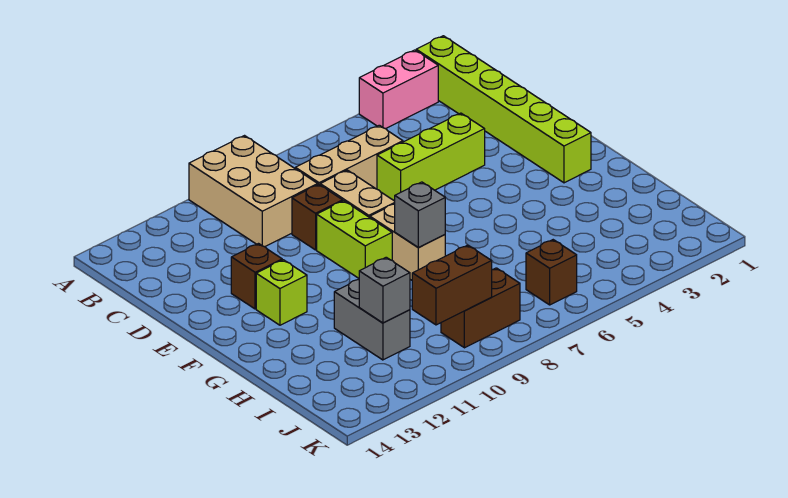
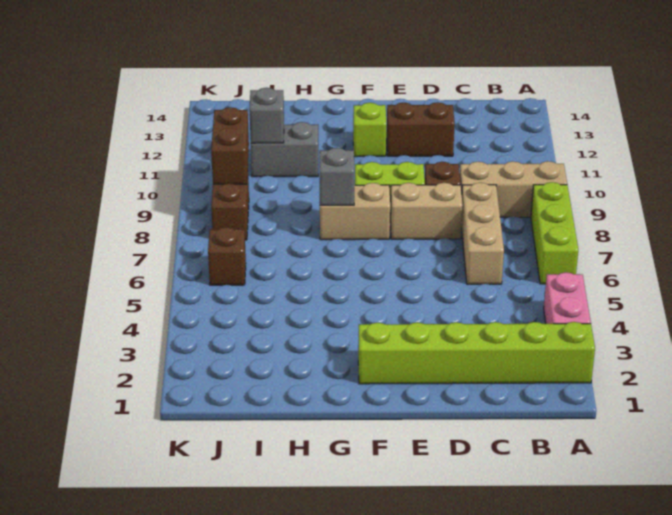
tan 2x3 brick [189,136,318,247] -> tan 1x3 brick [460,161,567,217]
lime 1x3 brick [377,113,485,201] -> lime 1x3 brick moved to [531,182,578,284]
brown 1x1 brick [231,244,282,309] -> brown 1x2 brick [387,102,455,156]

